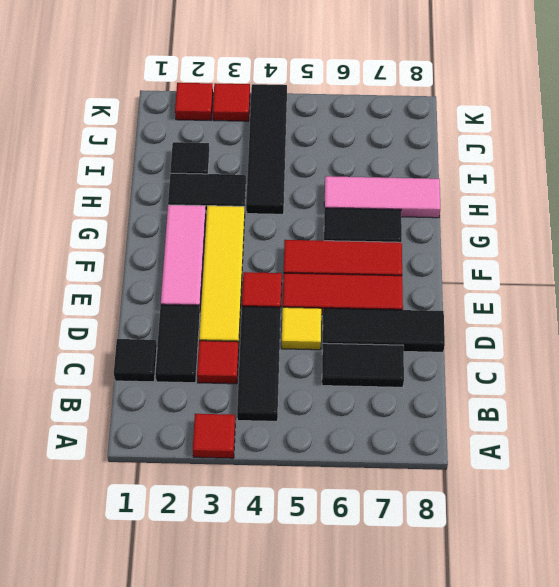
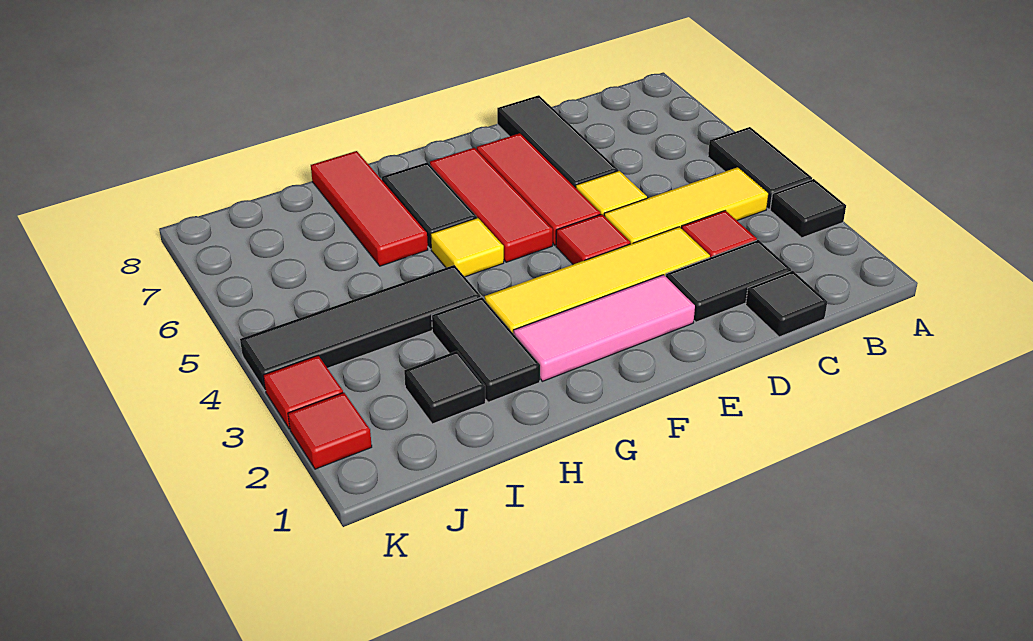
red 1x1 tile [193,414,235,458] -> black 1x1 tile [770,179,846,238]
black 1x3 tile [237,307,281,421] -> yellow 1x3 tile [604,167,769,244]
black 1x2 tile [322,343,404,387] -> black 1x2 tile moved to [708,127,812,209]
none -> yellow 1x1 tile [431,218,504,277]
pink 1x3 tile [324,176,440,218] -> red 1x3 tile [311,151,428,266]

